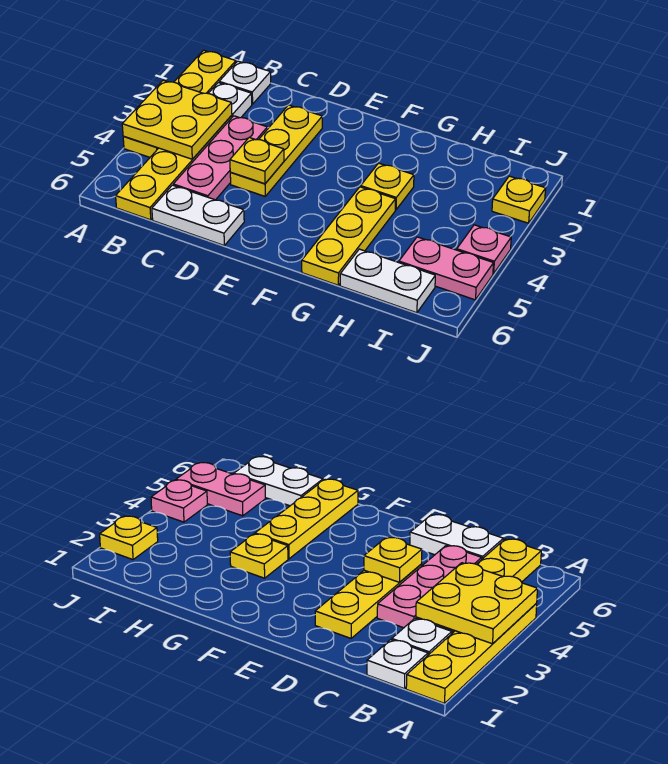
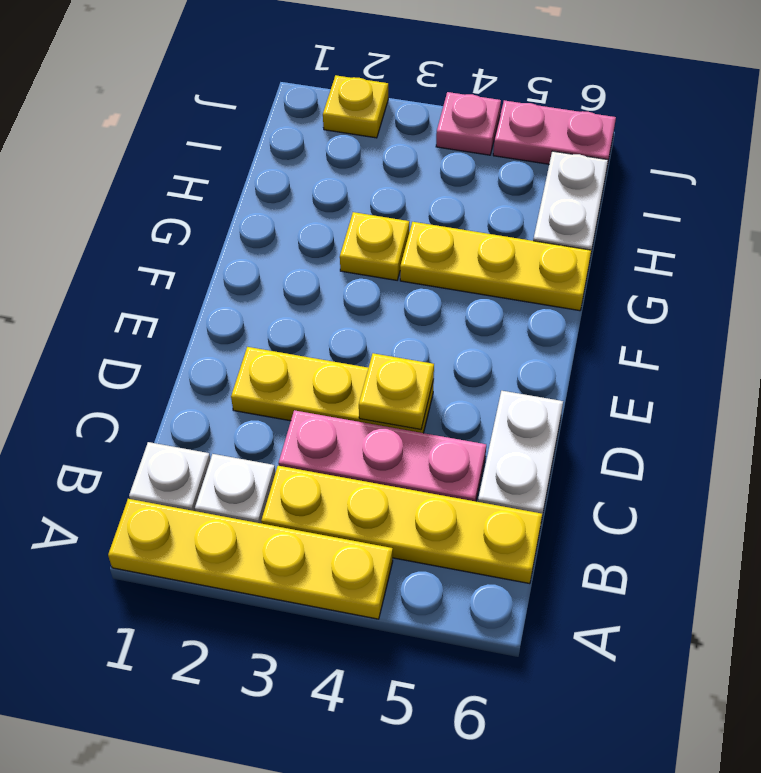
yellow 2x2 plate [122,80,232,159] -> none
pink 1x2 plate [399,237,493,300] -> pink 1x2 plate turned to [493,100,616,165]

